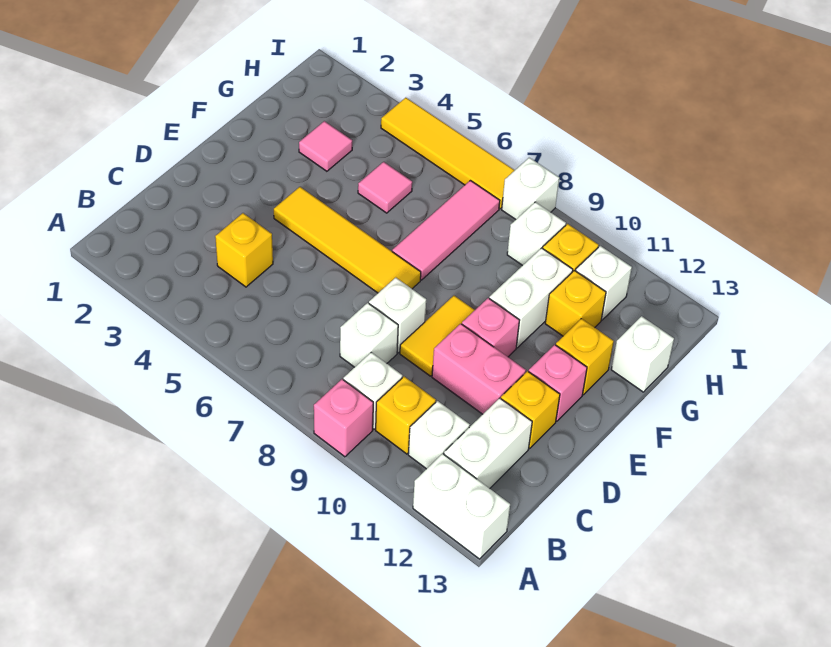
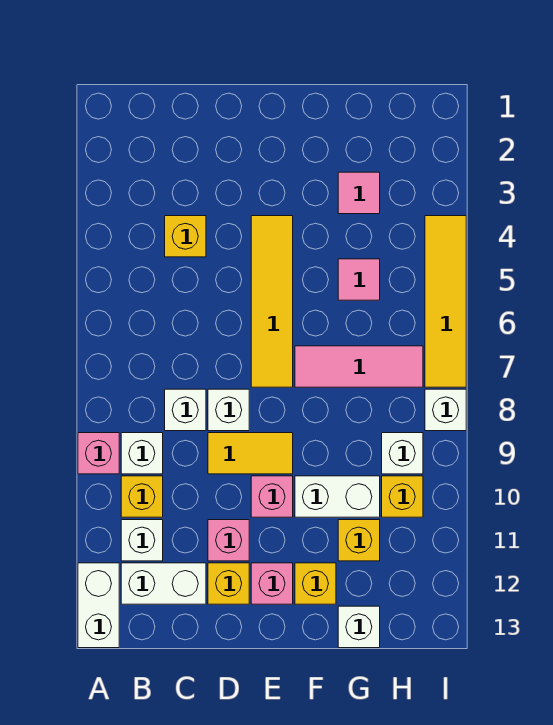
pink 1x2 brick [432,324,526,414] -> pink 1x1 brick [208,520,249,561]
white 1x1 brick [575,246,632,320] -> none

